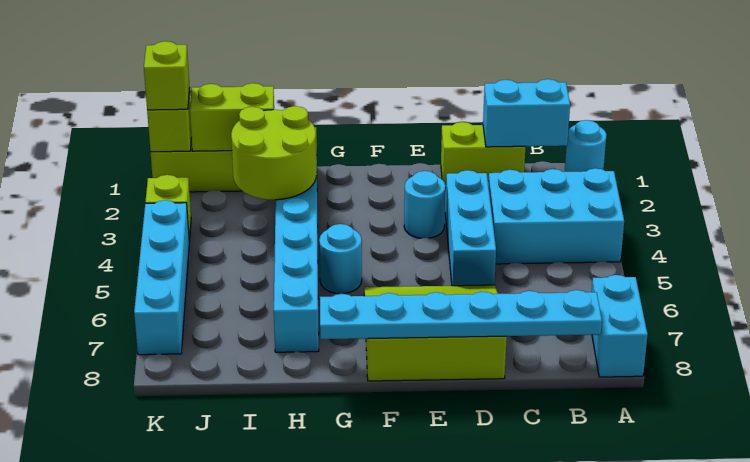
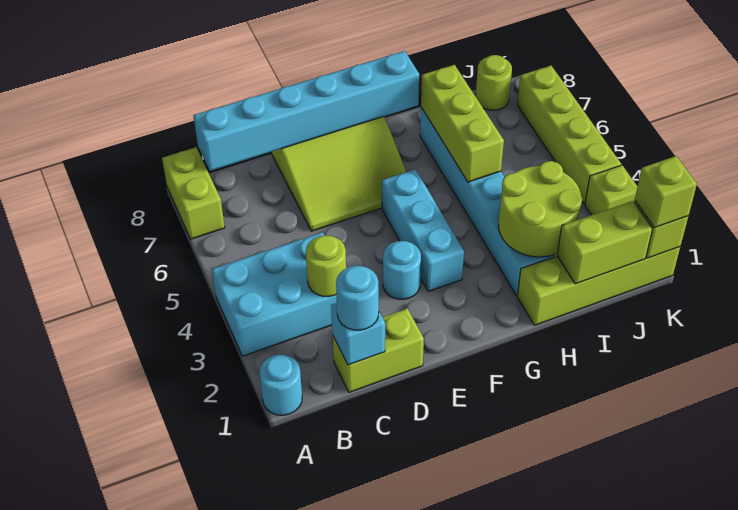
cyan 1x2 brick [592,275,648,377] -> lime 1x2 brick [162,147,225,239]
cyan 1x2 brick [483,79,570,147] -> cyan 1x1 brick [331,303,385,365]
cyan 1x6 plate [320,290,602,339] -> cyan 1x6 brick [193,51,419,171]
none -> lime 1x1 round brick [306,235,346,297]
cyan 1x3 brick [445,170,496,286] -> cyan 1x3 brick moved to [382,169,464,292]
cyan 1x1 round brick [319,224,362,294] -> cyan 1x1 round brick moved to [336,266,379,330]
none -> lime 1x3 brick [421,65,504,182]
none -> lime 1x1 round brick [476,55,512,110]
cyan 1x4 brick [134,200,189,355] -> lime 1x4 brick [517,66,621,204]

